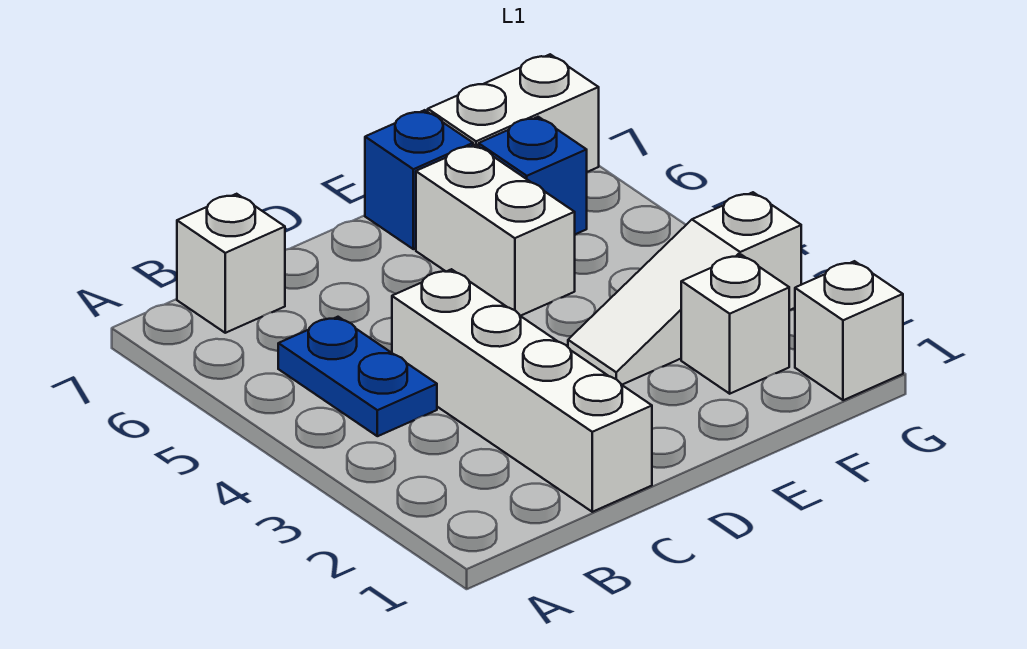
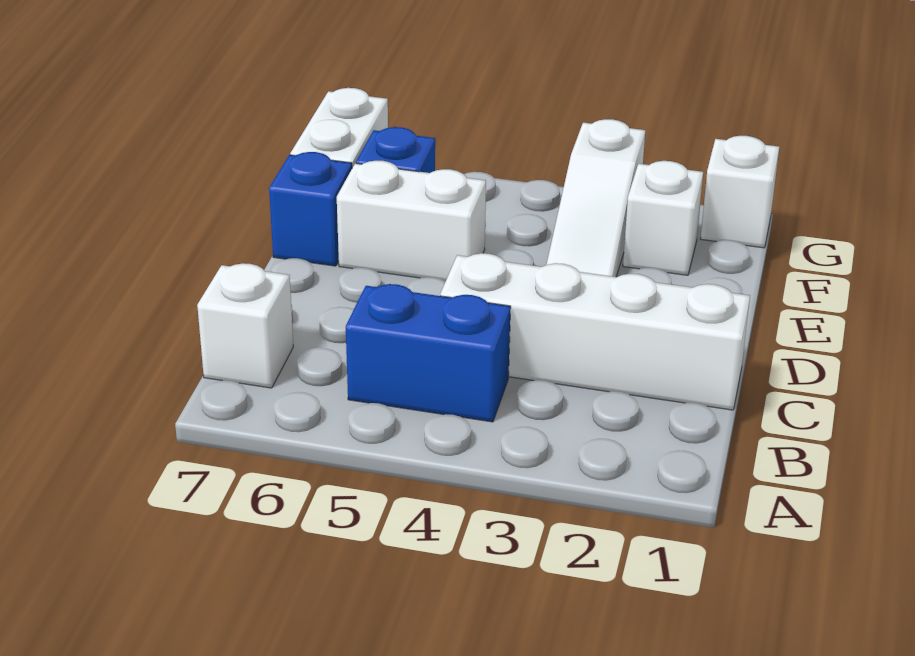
blue 1x2 plate [278,317,437,436] -> blue 1x2 brick [346,284,511,422]

